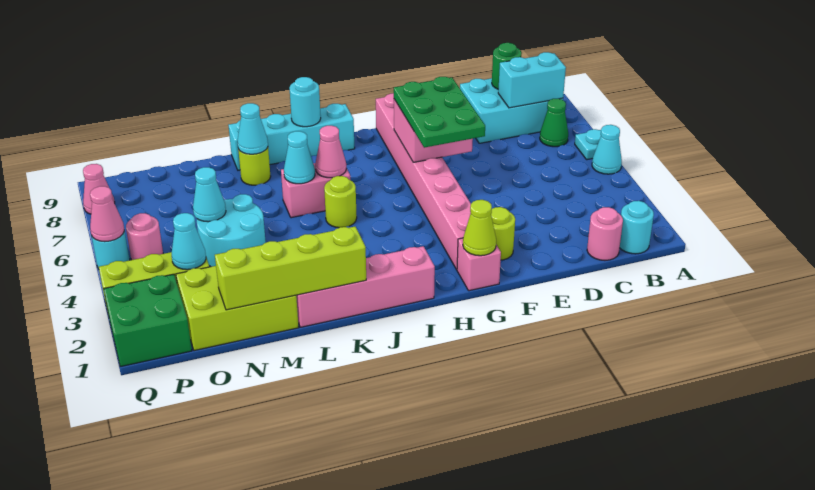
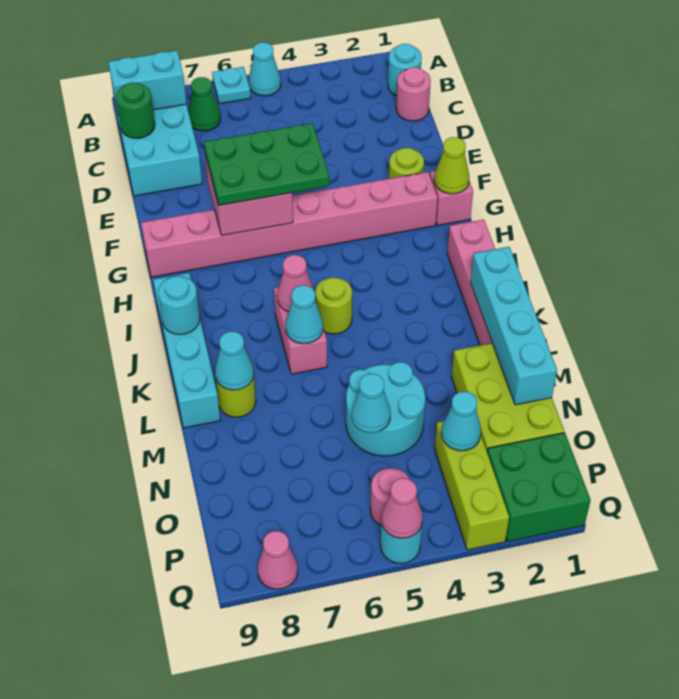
cyan 1x2 brick [498,52,566,108] -> cyan 1x2 brick turned to [108,51,186,116]
lime 1x4 brick [215,227,366,310] -> cyan 1x4 brick [471,247,557,405]

